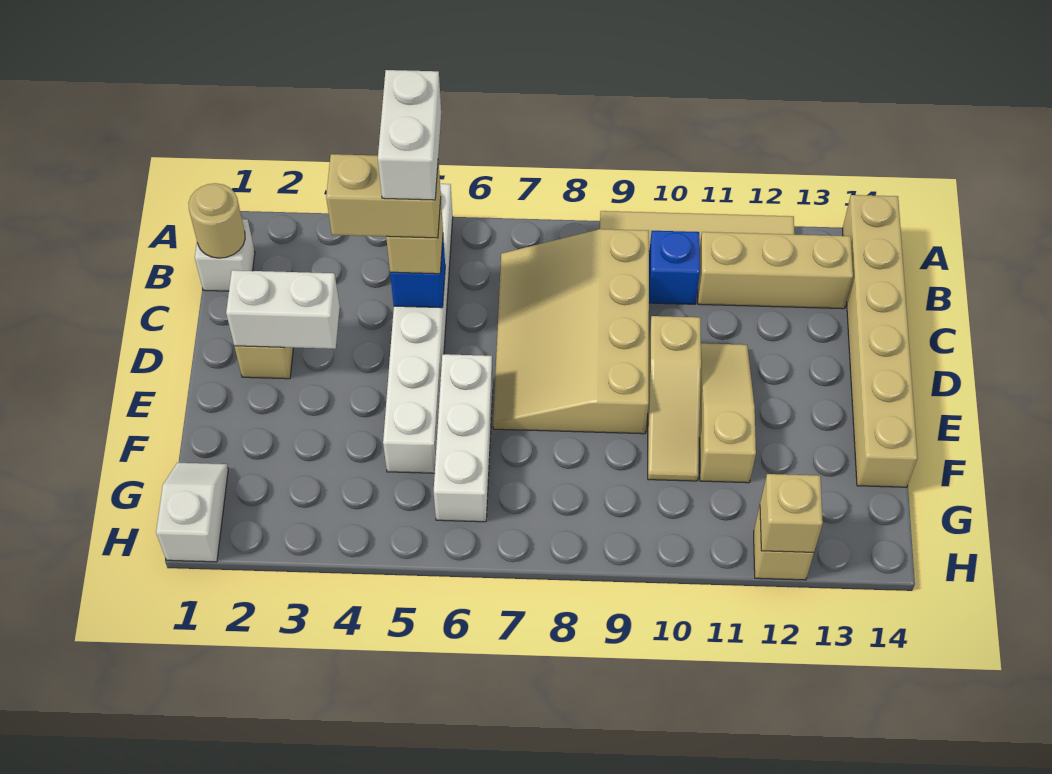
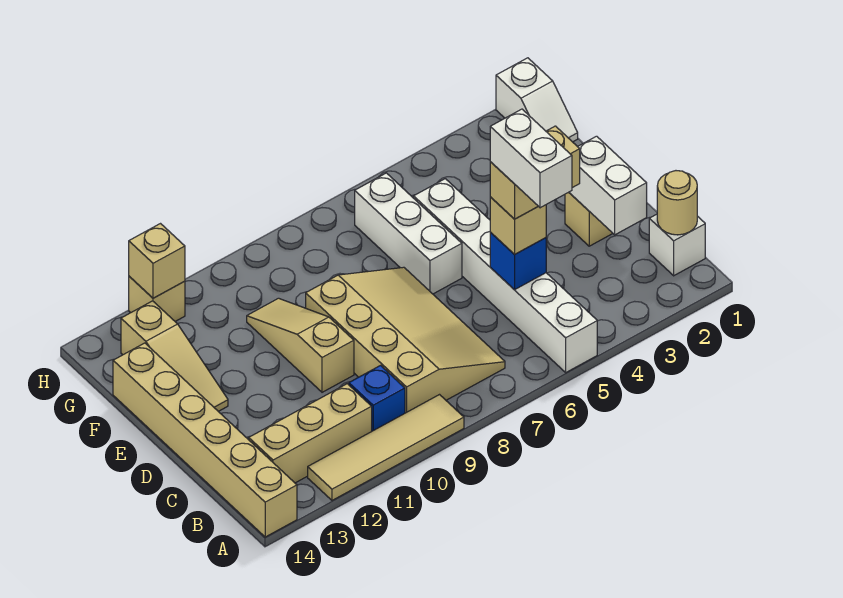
white 1x2 brick [226,270,340,349] -> white 1x2 brick turned to [569,136,647,235]
tan 1x3 slope [699,343,756,483] -> tan 1x3 slope moved to [121,301,228,411]

